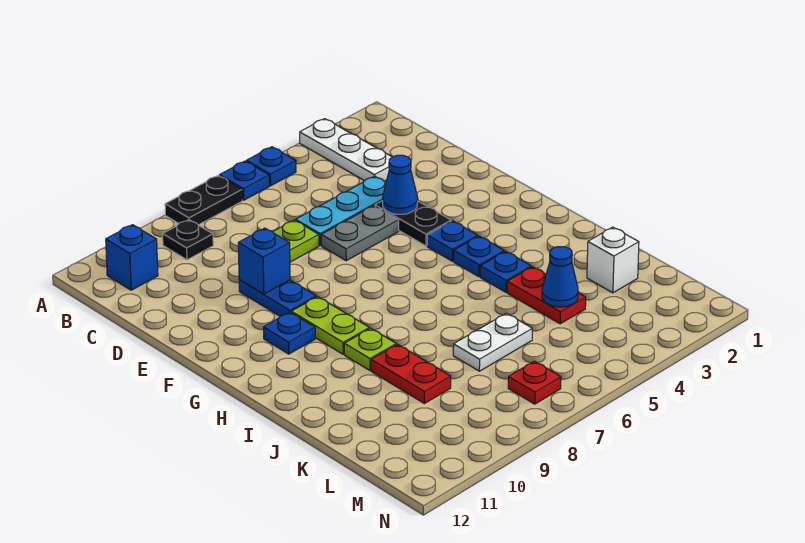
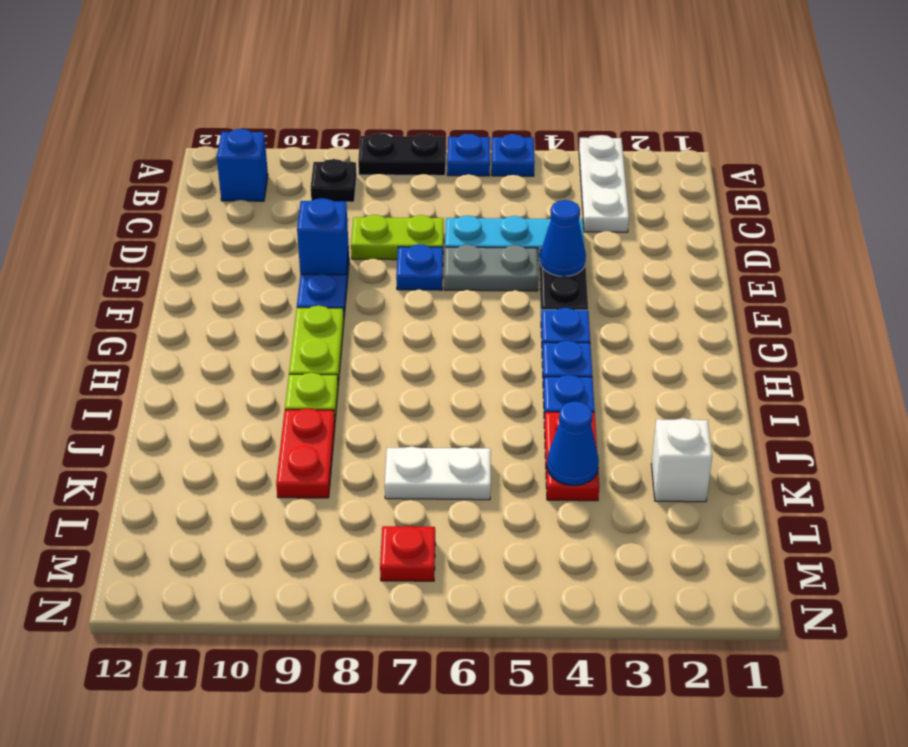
blue 1x1 plate [263,312,315,354] -> blue 1x1 plate moved to [396,244,443,290]

